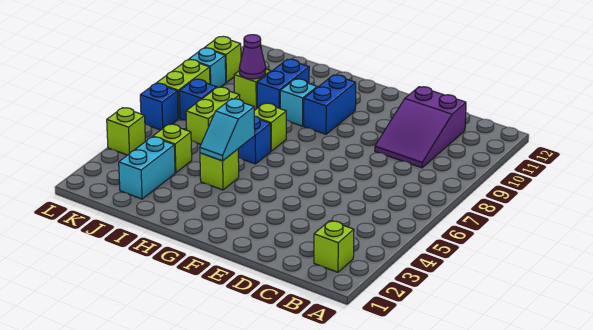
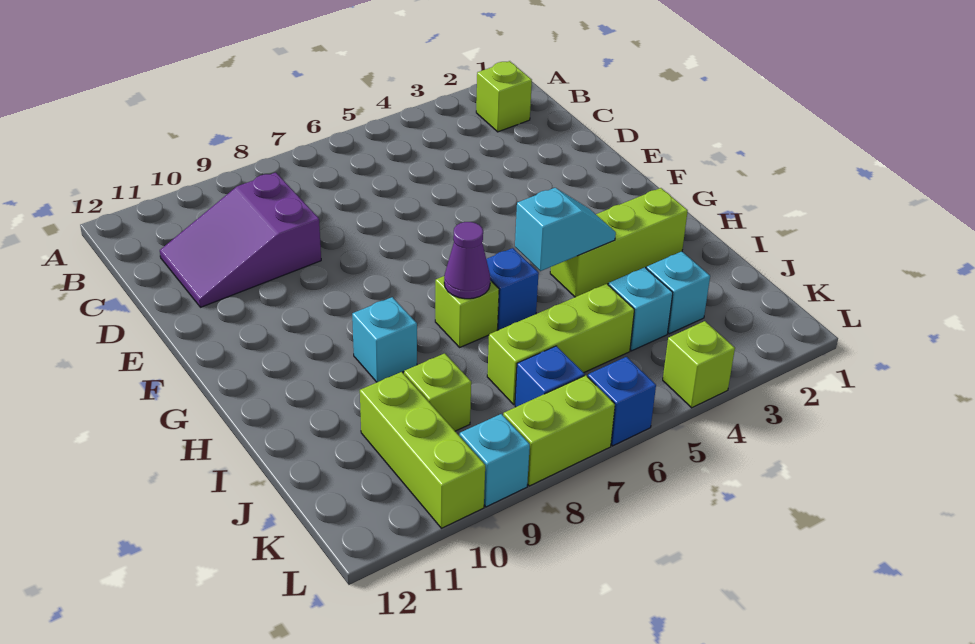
purple 2x3 slope [375,87,466,168] -> purple 2x3 slope turned to [160,173,321,307]
blue 1x2 brick [304,75,356,134] -> none
lime 1x1 brick [200,149,239,190] -> lime 1x3 brick [550,188,688,297]
blue 1x2 brick [257,59,309,108] -> none
cyan 1x2 brick [119,137,175,199] -> cyan 1x1 brick [646,252,710,334]
lime 1x1 brick [153,124,192,173] -> cyan 1x1 brick [608,267,673,351]
lime 1x2 brick [186,87,240,144] -> lime 1x3 brick [487,284,635,404]
purple 1x1 cone [239,35,266,79] -> purple 1x1 cone moved to [444,222,490,299]
lime 1x1 brick [205,36,241,82] -> lime 1x3 brick [360,372,485,528]

